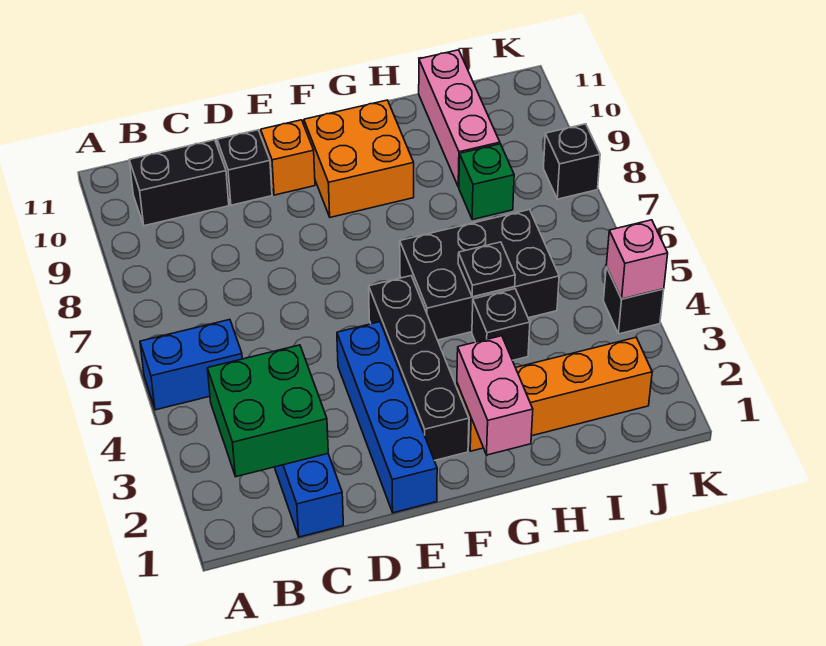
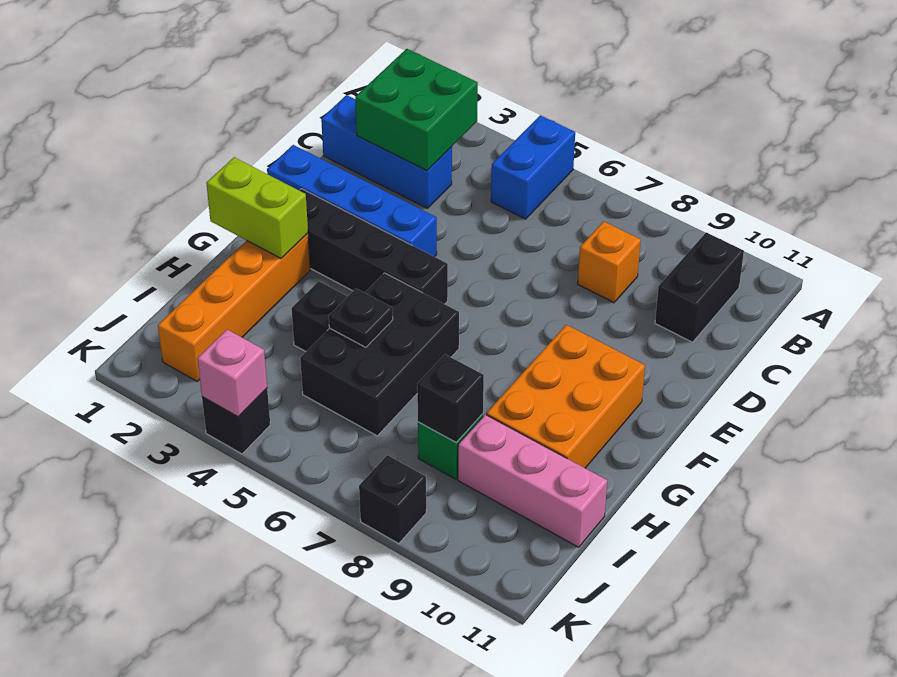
black 1x1 brick [217,130,272,205] -> black 1x1 brick moved to [417,354,484,442]
orange 1x1 brick [261,120,315,195] -> orange 1x1 brick moved to [578,221,641,303]
orange 2x2 brick [304,100,414,217] -> orange 2x3 brick [486,325,645,468]
pink 1x2 brick [457,336,533,455] -> lime 1x2 brick [206,157,308,258]

